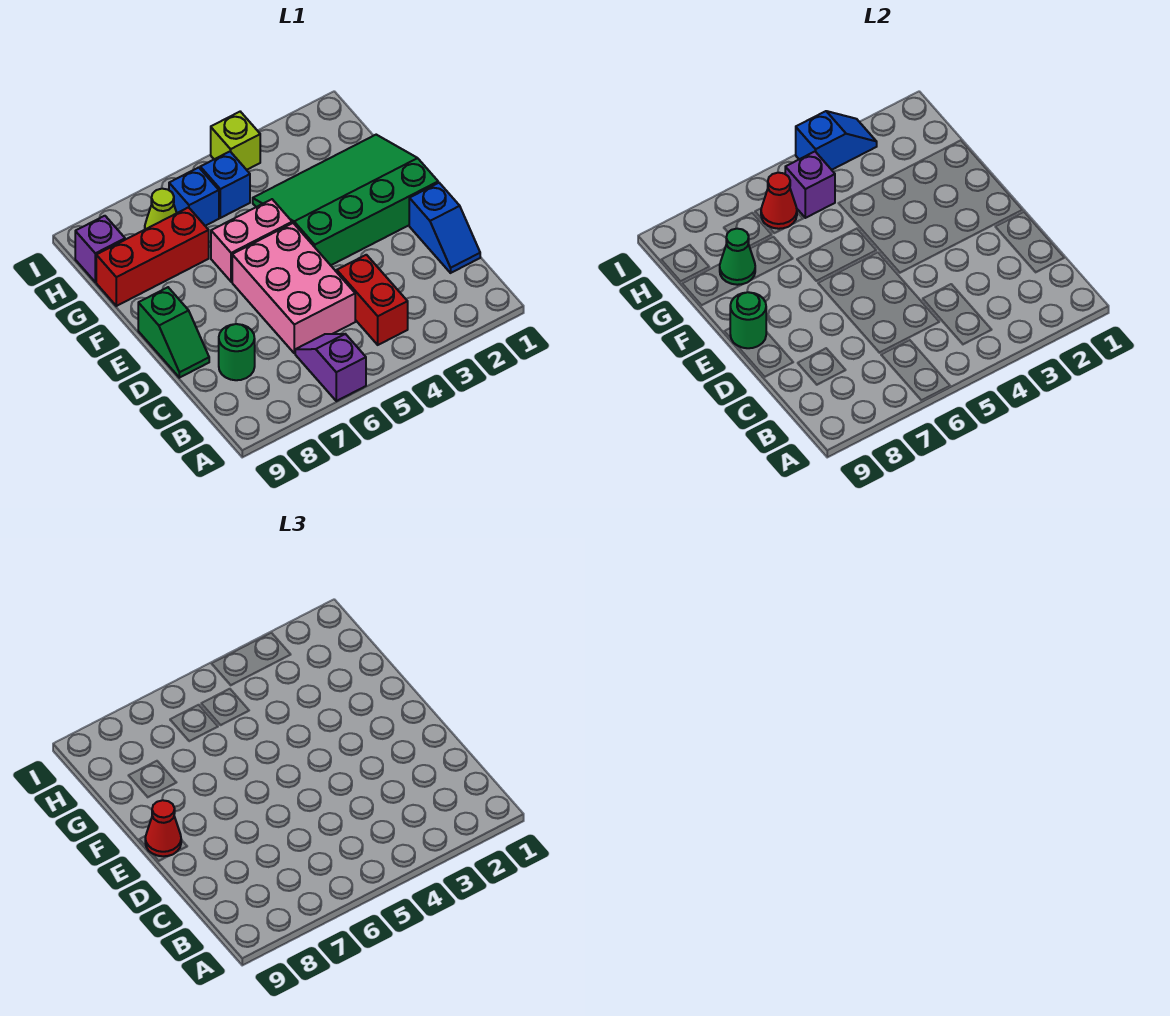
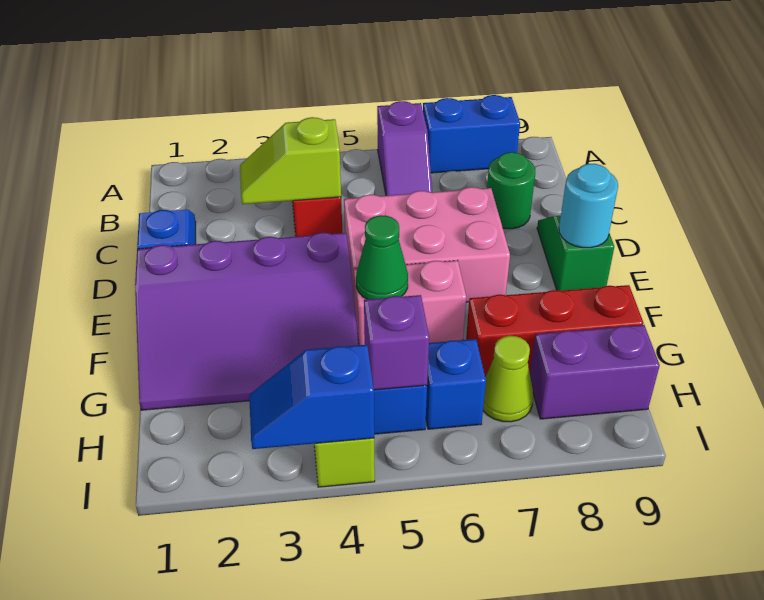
none -> blue 1x2 brick [423,95,520,173]
none -> lime 1x2 slope [240,117,341,204]
pink 2x3 brick [232,223,355,353] -> pink 2x3 brick turned to [344,187,510,302]
green 3x4 slope [253,135,438,265] -> purple 3x4 slope [135,233,359,410]
green 1x1 round brick [730,292,766,348] -> cyan 1x1 round brick [559,164,618,248]
red 1x1 cone [145,800,181,856] -> none
green 1x1 cone [720,229,755,285] -> green 1x1 cone moved to [356,215,408,299]
red 1x1 cone [761,173,797,229] -> none
purple 1x1 brick [75,216,125,282] -> purple 1x2 brick [530,325,660,419]

